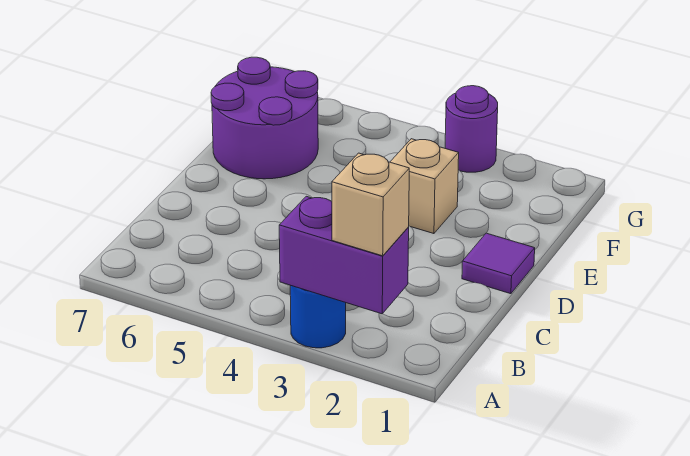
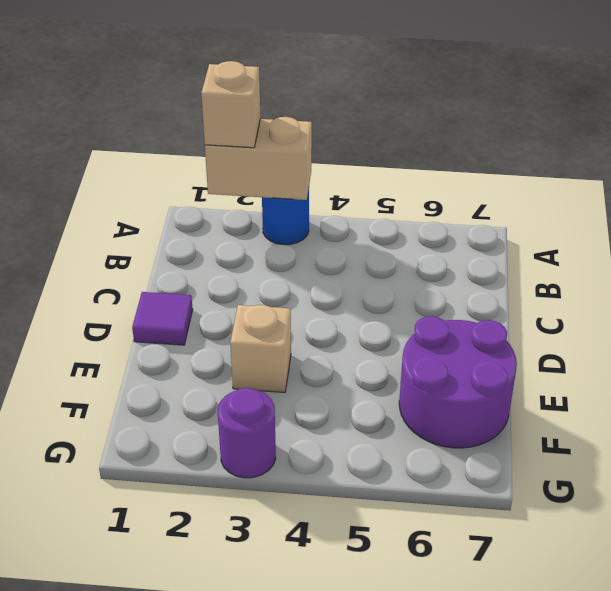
purple 1x2 brick [279,196,409,314] -> tan 1x2 brick [205,117,312,200]

